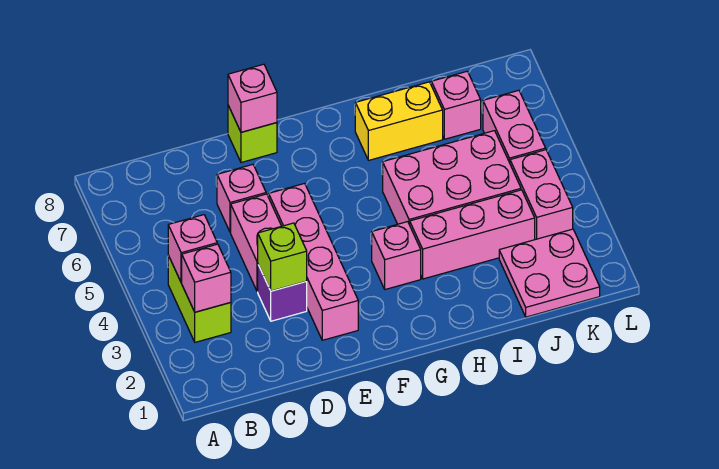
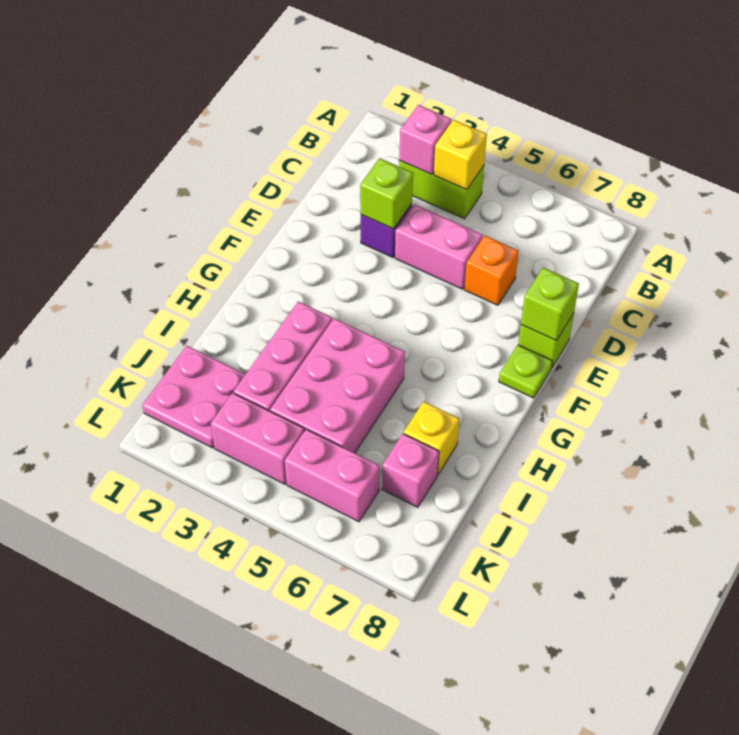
pink 1x1 brick [168,215,217,283] -> yellow 1x1 brick [434,120,487,190]
pink 1x1 brick [217,165,266,232] -> orange 1x1 brick [464,235,519,305]
pink 1x4 brick [269,183,358,340] -> none
pink 1x1 brick [228,64,277,132] -> lime 1x1 brick [521,268,579,341]
none -> lime 1x1 plate [499,345,552,398]
pink 1x1 brick [372,222,421,289] -> none
yellow 1x2 brick [355,82,443,160] -> yellow 1x1 brick [404,401,459,474]

